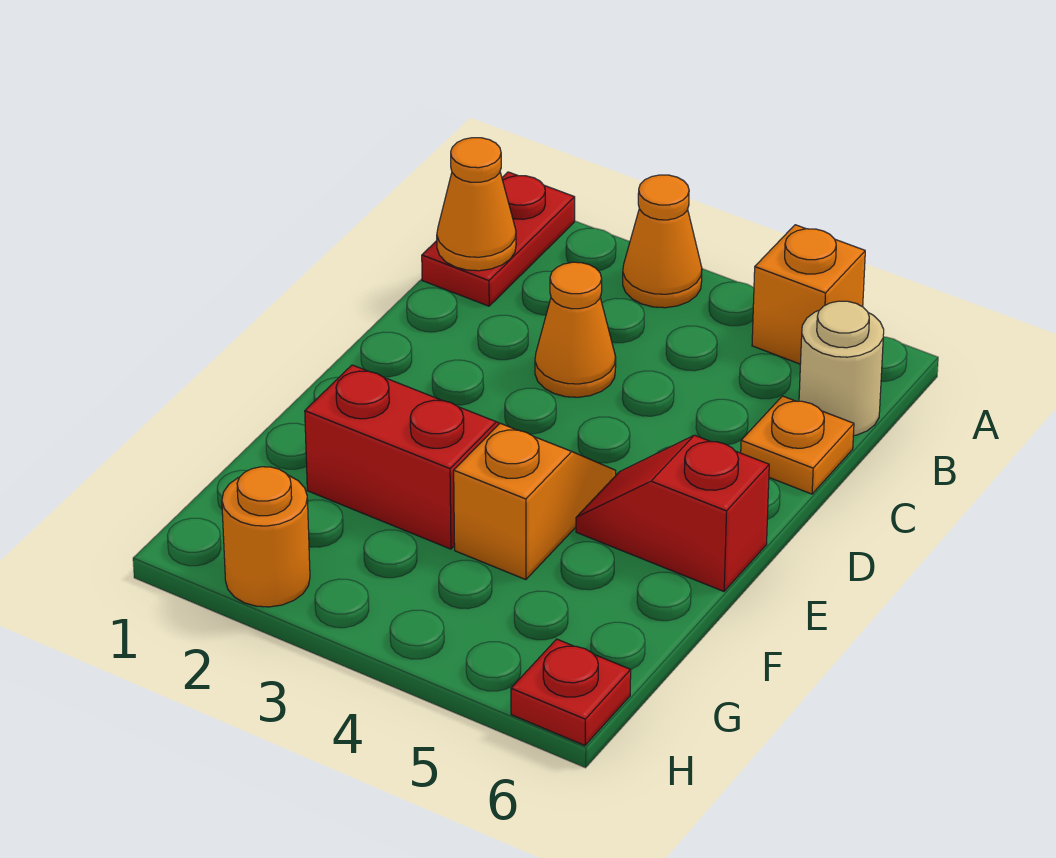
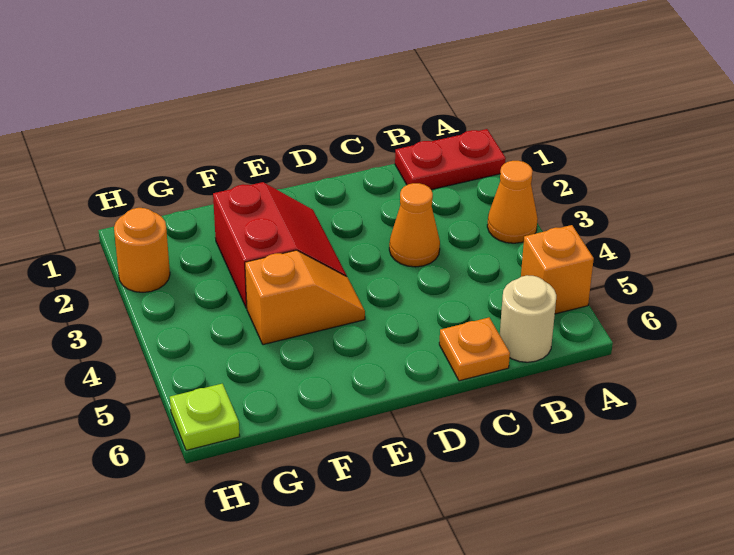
orange 1x1 cone [437,138,516,271] -> none
red 1x2 slope [576,435,769,591] -> none
red 1x1 plate [511,639,631,745] -> lime 1x1 plate [170,384,240,450]

